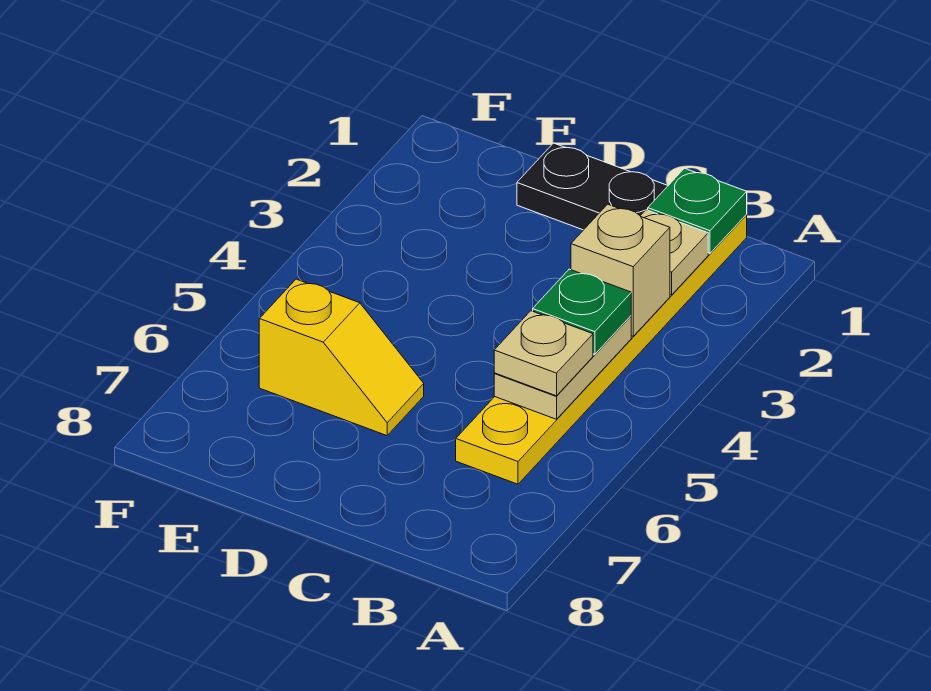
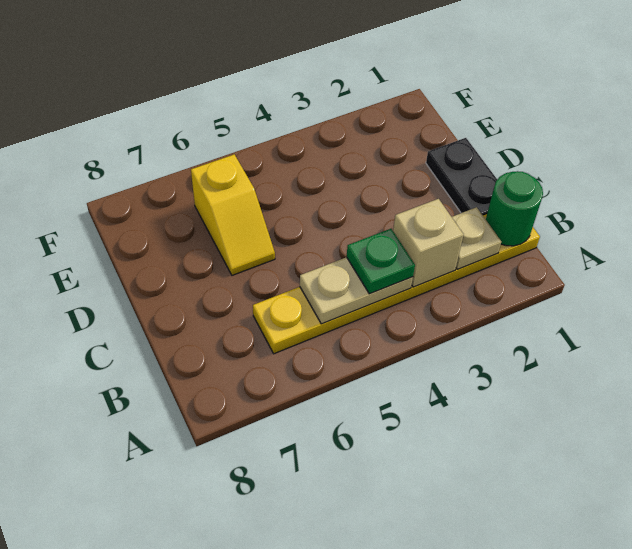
green 1x1 plate [648,168,747,253] -> green 1x1 round brick [486,171,543,246]
tan 1x1 plate [494,311,593,396] -> none

